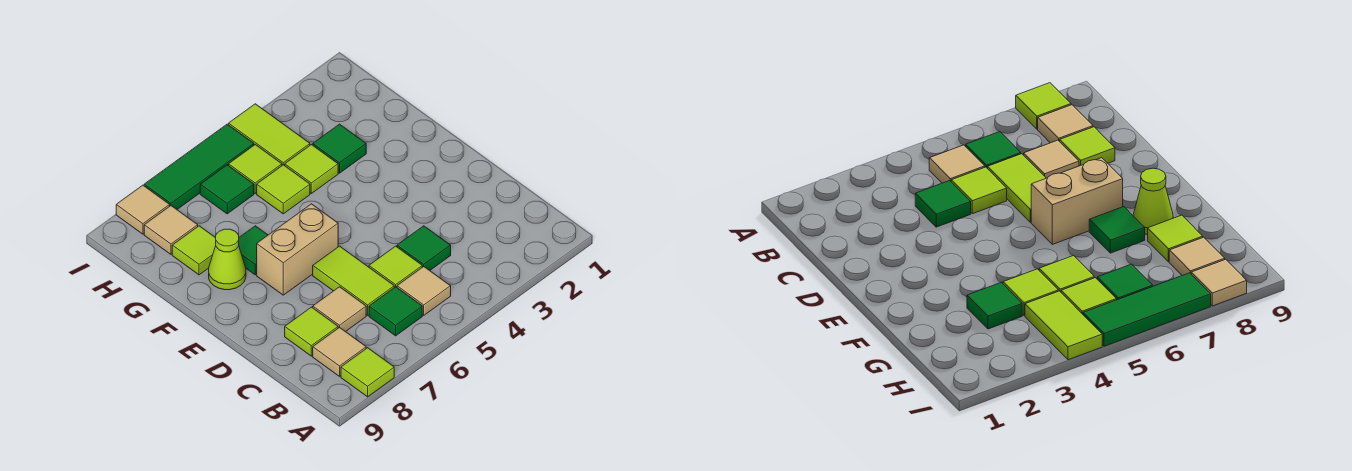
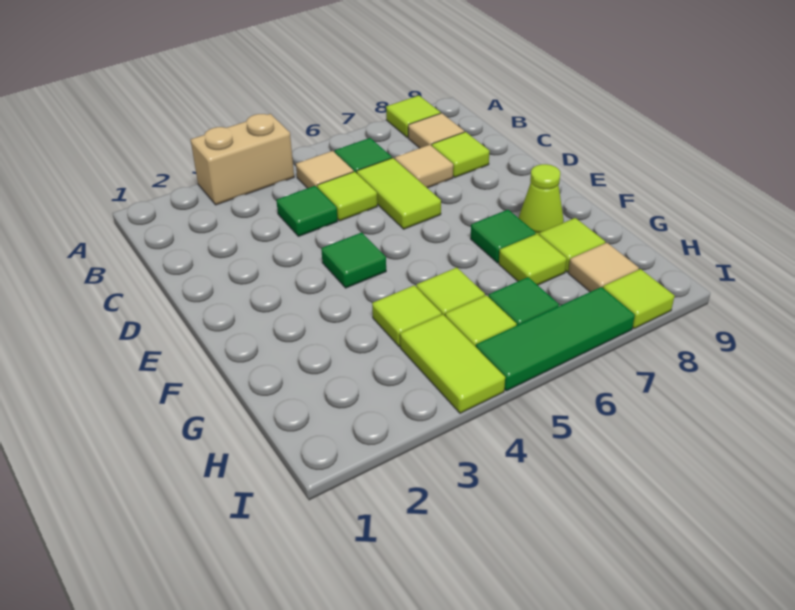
tan 1x2 brick [257,204,338,295] -> tan 1x2 brick moved to [191,114,294,205]
green 1x1 tile [313,124,366,173] -> green 1x1 tile moved to [321,233,386,288]
none -> lime 1x1 tile [499,234,567,285]
tan 1x1 tile [116,185,170,234] -> lime 1x1 tile [603,269,674,329]

